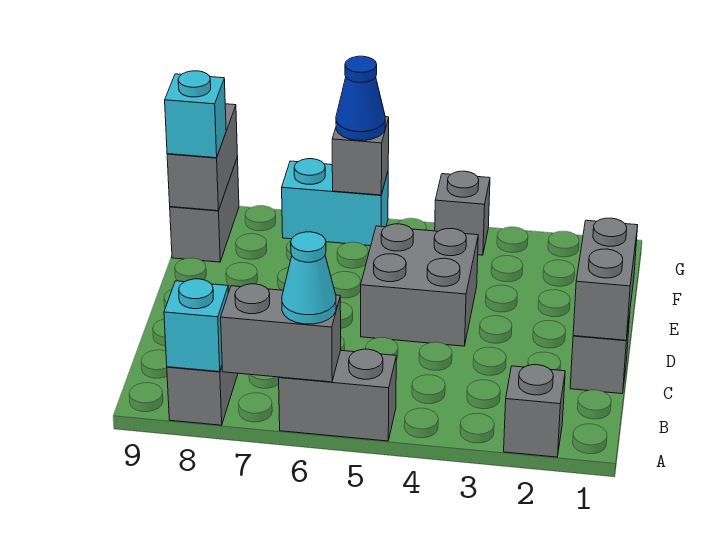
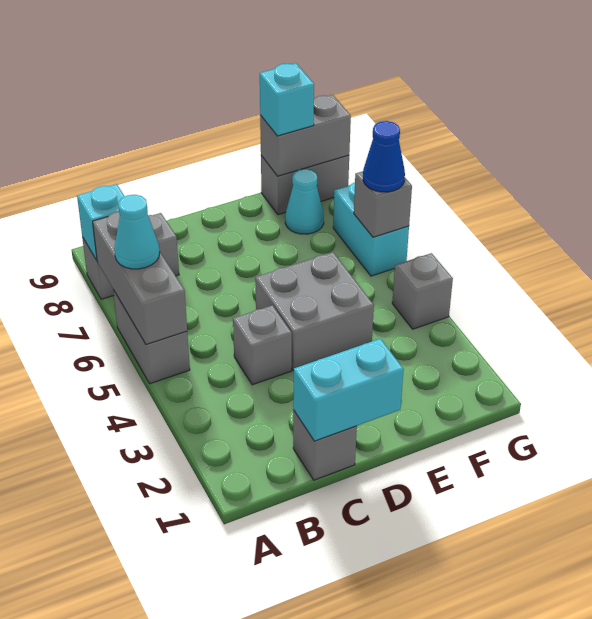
grey 1x1 brick [504,365,565,457] -> grey 1x1 brick moved to [233,305,292,385]
grey 1x2 brick [221,284,341,382] -> grey 1x3 brick [93,212,187,344]
grey 1x2 brick [573,218,638,340] -> cyan 1x2 brick [293,339,404,441]
none -> cyan 1x1 cone [285,169,324,234]

